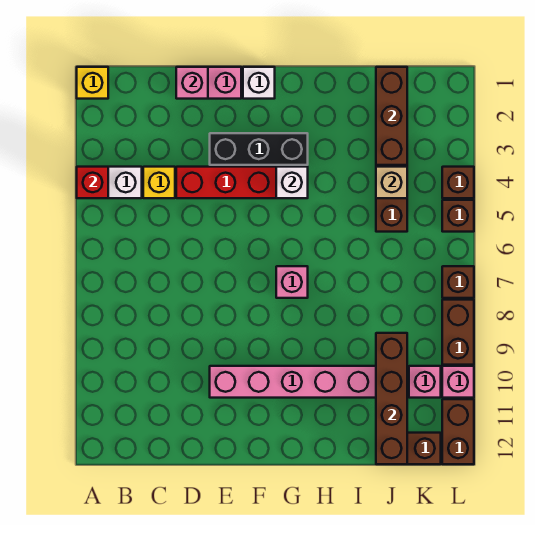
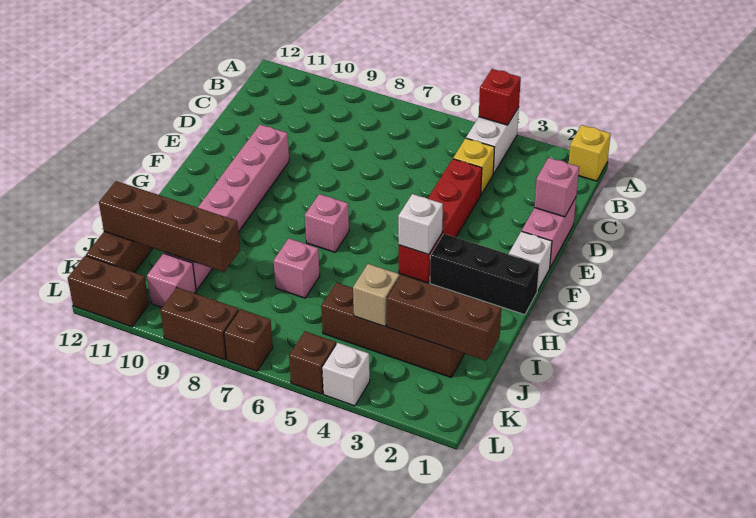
black 1x3 brick [210,133,308,165] -> black 1x3 brick turned to [430,234,539,315]
brown 1x1 brick [442,167,474,198] -> white 1x1 brick [322,343,370,406]
pink 1x1 brick [442,366,474,398] -> pink 1x1 brick moved to [274,239,320,298]

